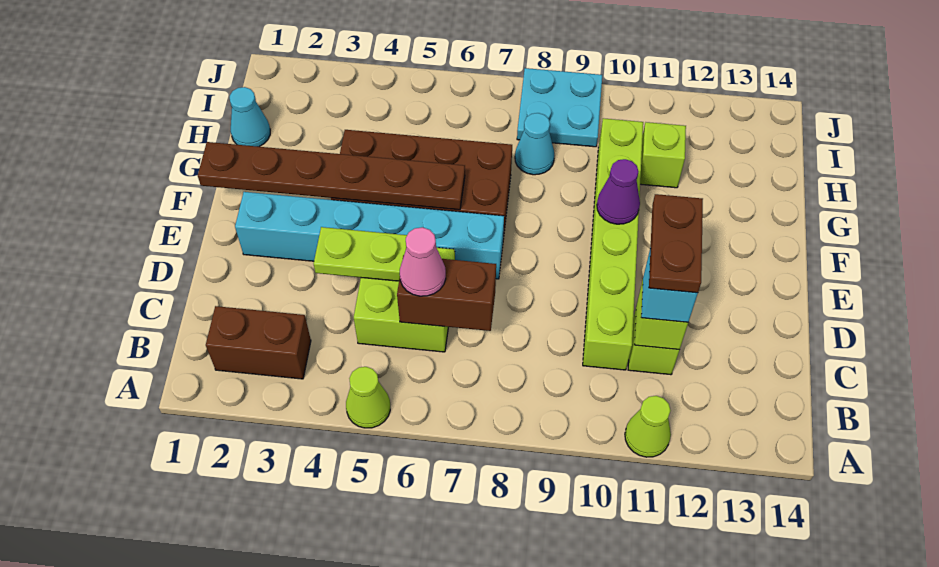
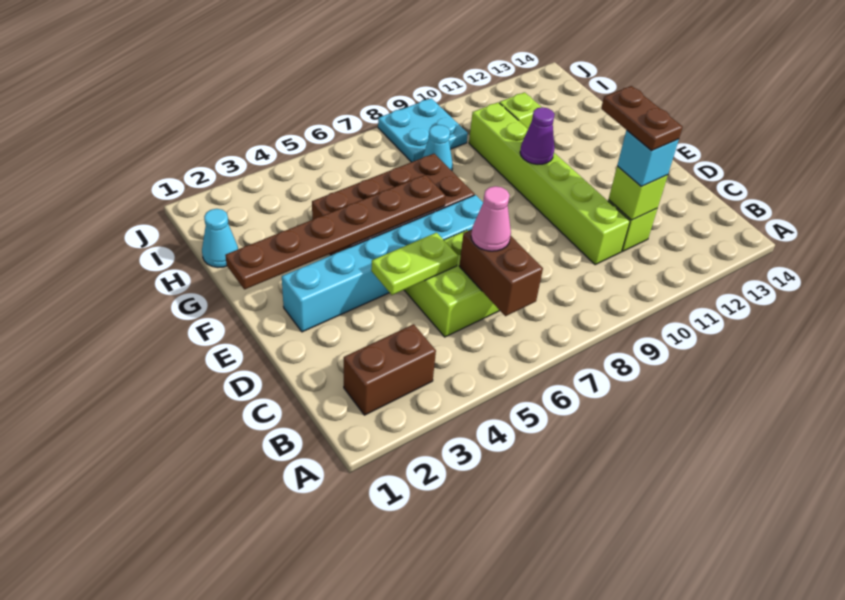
lime 1x1 cone [346,367,390,428] -> none
lime 1x1 cone [625,396,671,457] -> none
brown 1x2 brick [397,255,496,331] -> brown 1x2 brick turned to [459,229,543,316]

